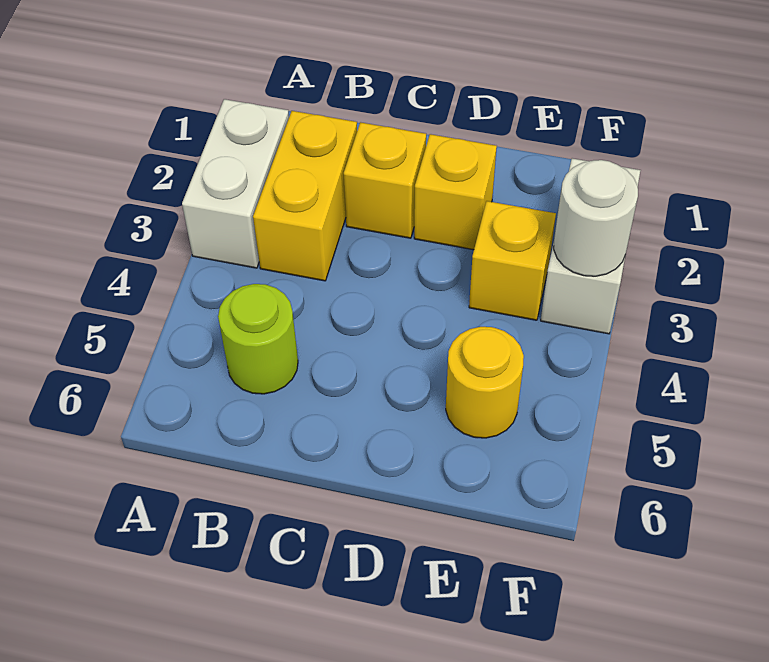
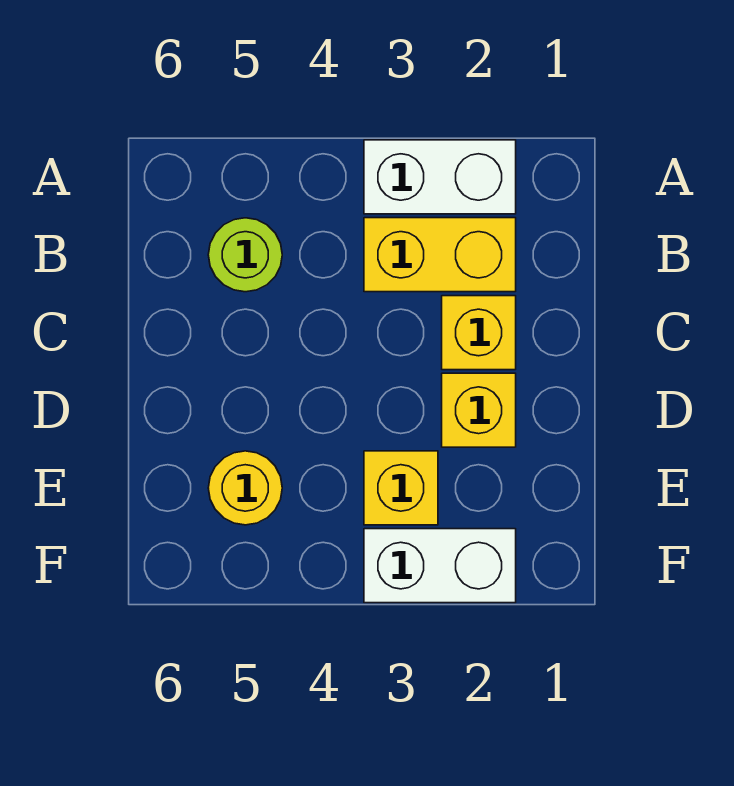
white 1x1 round brick [554,160,638,276] -> none

